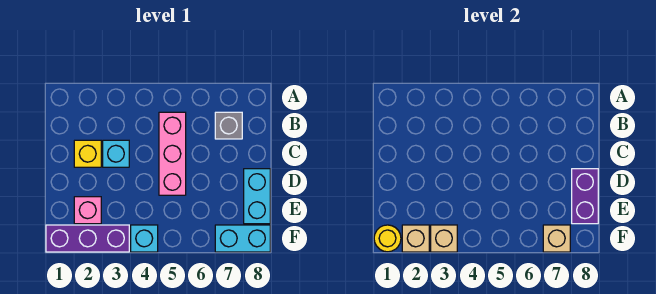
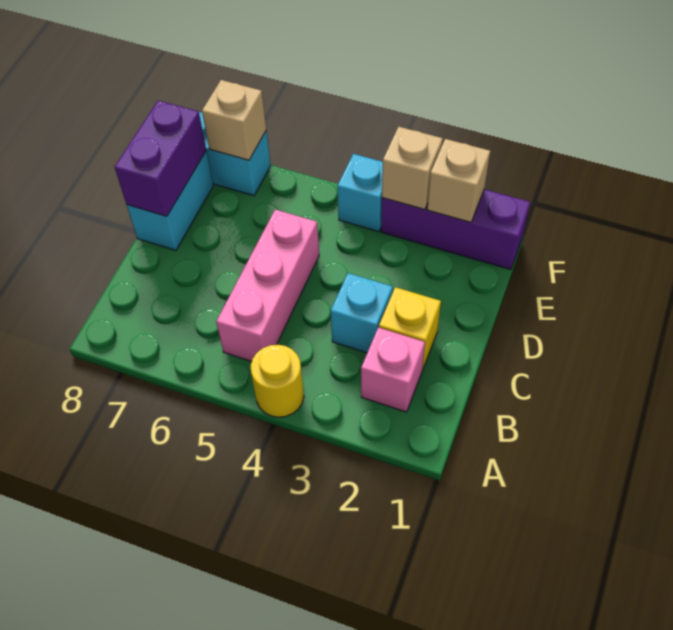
grey 1x1 brick [215,112,242,139] -> none
pink 1x1 brick [74,197,101,224] -> pink 1x1 brick moved to [361,328,425,412]
yellow 1x1 round brick [374,225,401,252] -> yellow 1x1 round brick moved to [251,345,304,417]

